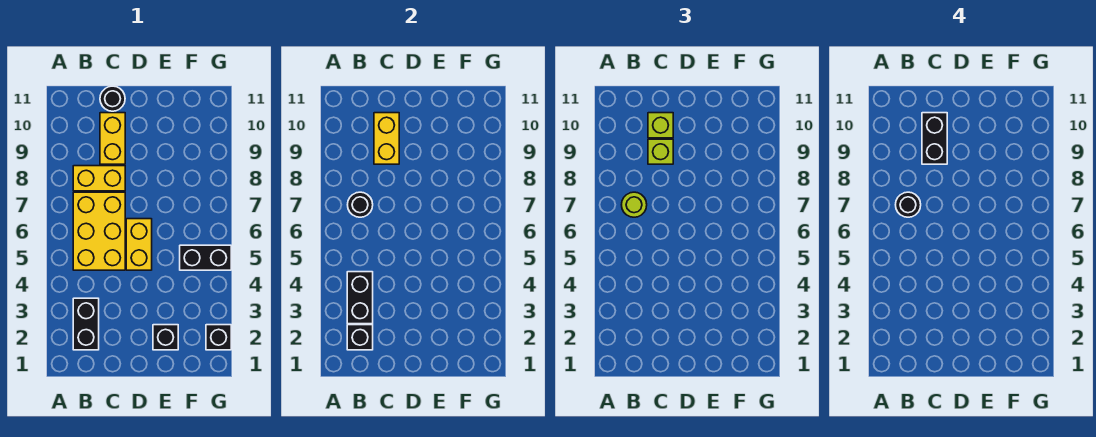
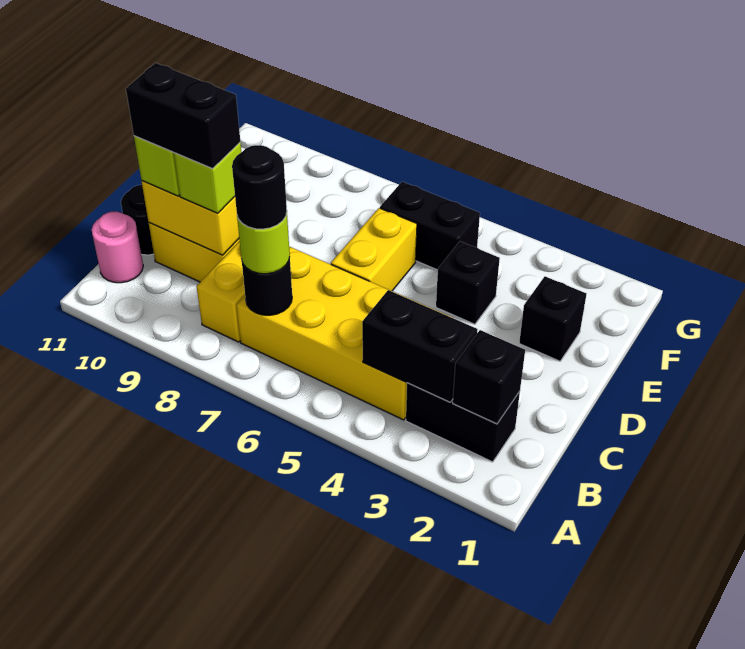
yellow 2x3 brick [73,192,125,270] -> yellow 2x4 brick [237,247,453,420]
none -> pink 1x1 round brick [92,212,143,283]
yellow 1x2 brick [126,219,152,270] -> yellow 1x2 brick turned to [331,208,417,291]
black 1x2 brick [180,245,231,270] -> black 1x2 brick turned to [380,182,480,270]
black 1x1 brick [206,325,231,350] -> black 1x1 brick moved to [436,241,500,324]

